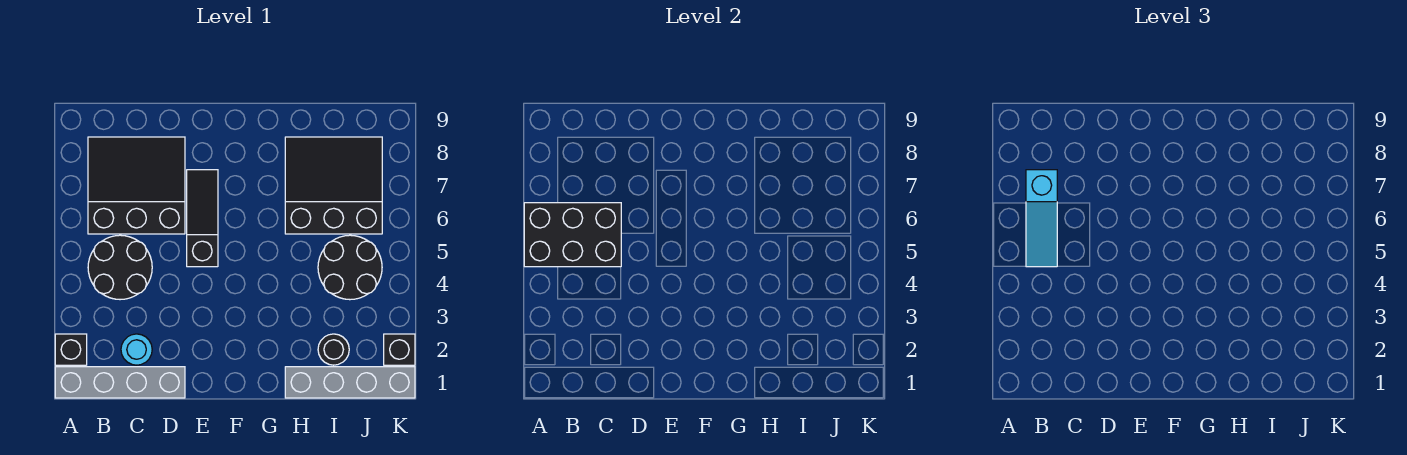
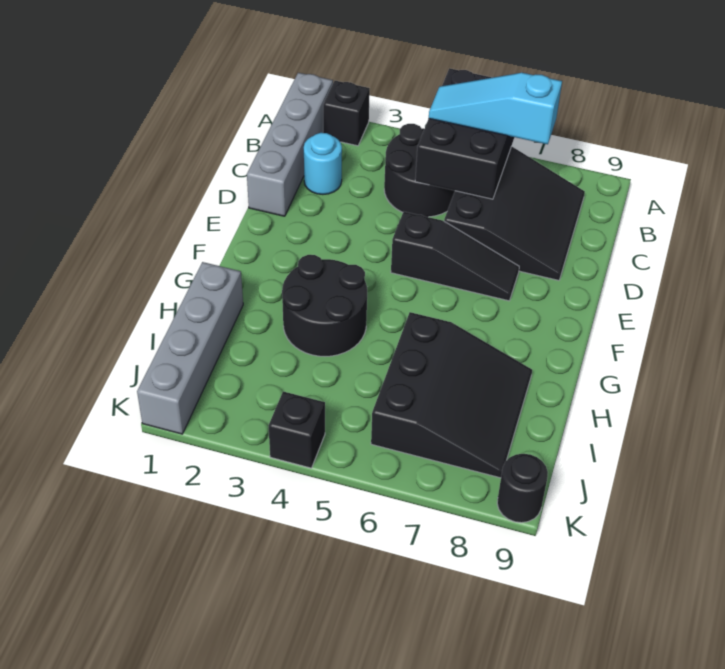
black 1x1 round brick [318,334,349,365] -> black 1x1 round brick moved to [497,454,548,523]
black 2x2 round brick [318,235,382,300] -> black 2x2 round brick moved to [282,255,367,356]
black 1x1 brick [384,334,415,365] -> black 1x1 brick moved to [269,392,325,468]

